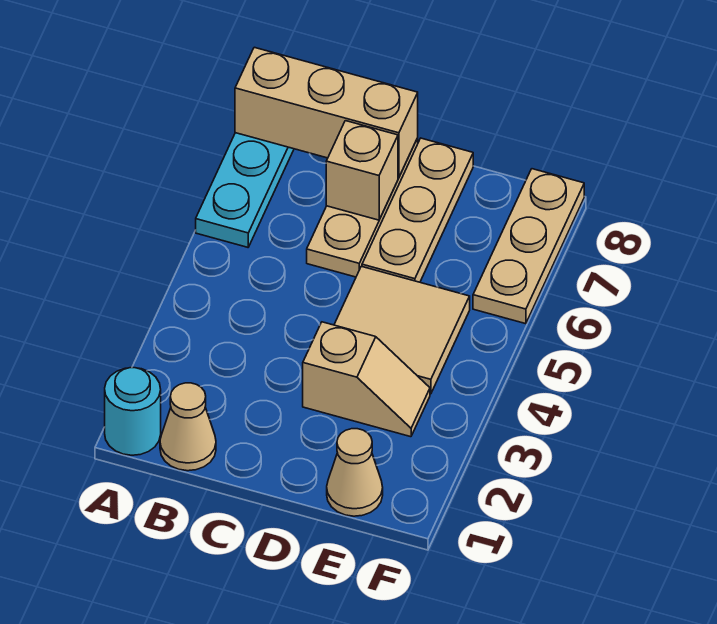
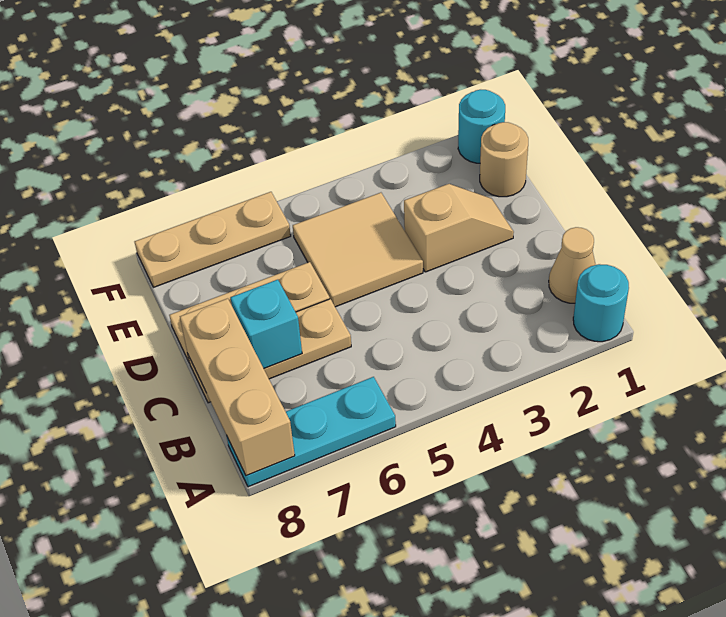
tan 1x1 brick [326,121,398,220] -> cyan 1x1 brick [231,280,302,368]
tan 1x2 slope [303,322,430,437] -> tan 1x2 slope turned to [404,184,514,272]
tan 1x1 cone [327,429,383,516] -> tan 1x1 round brick [480,122,528,197]
none -> cyan 1x1 round brick [458,90,505,163]

